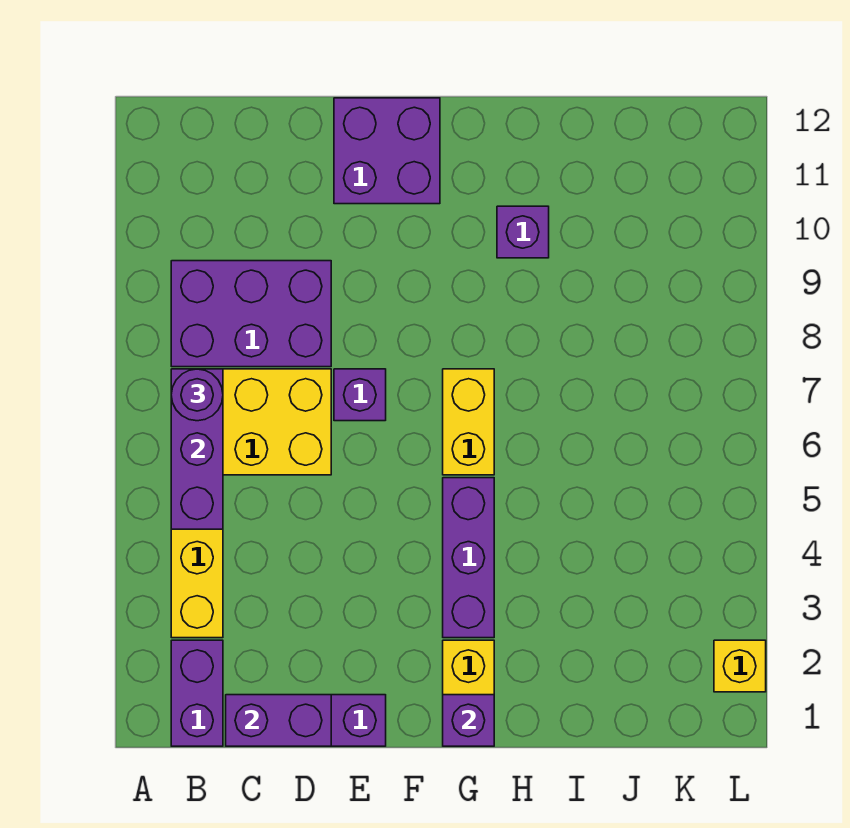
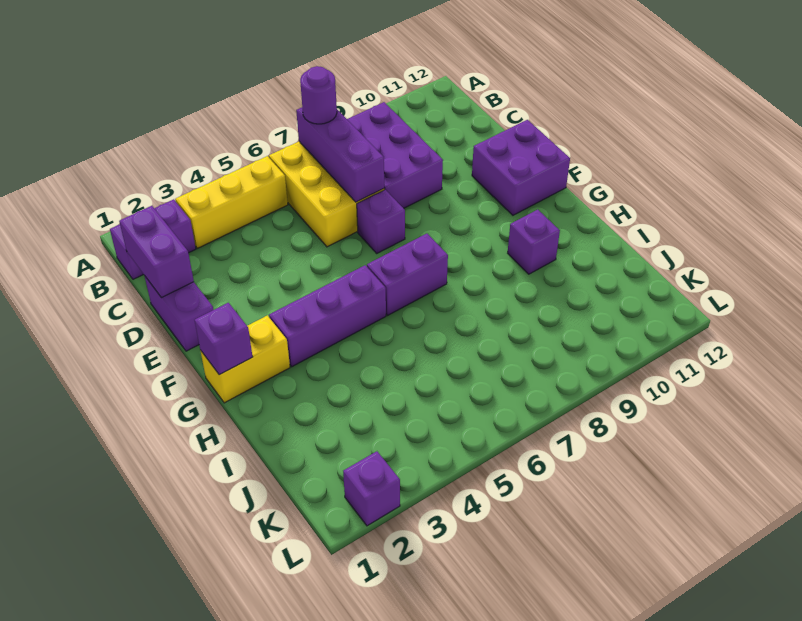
purple 1x3 brick [171,369,223,529] -> purple 1x3 brick turned to [296,108,384,202]
yellow 1x2 brick [443,369,494,475] -> purple 1x2 brick [367,234,448,315]
yellow 1x1 brick [714,640,766,692] -> purple 1x1 brick [343,451,400,526]

